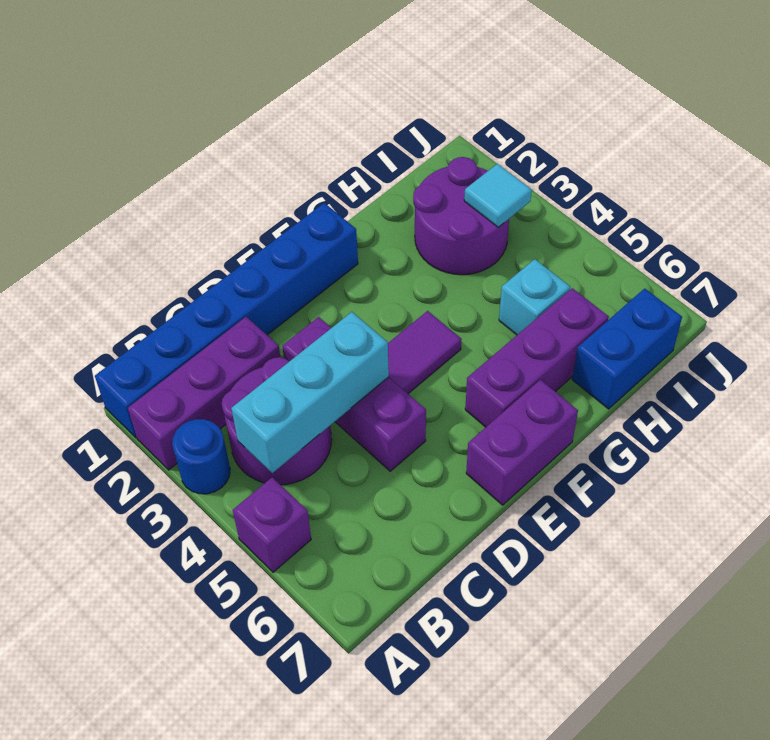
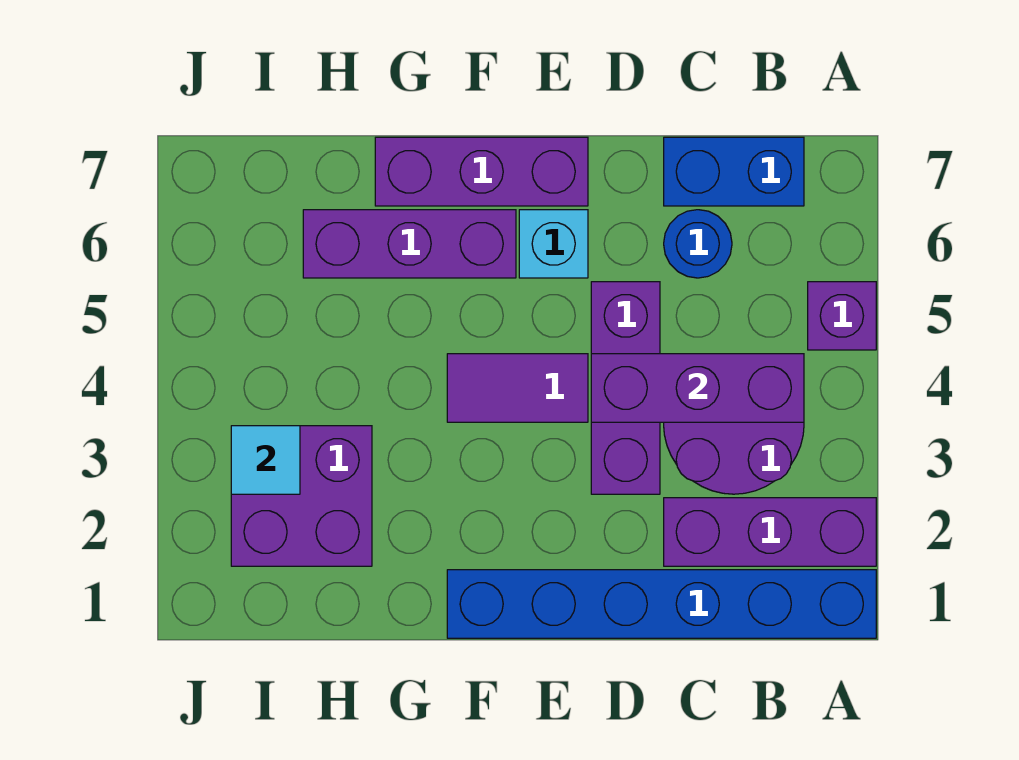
blue 1x1 round brick [172,419,230,494] -> blue 1x1 round brick moved to [664,210,732,278]
cyan 1x3 brick [231,312,389,473] -> purple 1x3 brick [591,354,804,422]
purple 1x2 brick [466,380,578,505] -> purple 1x3 brick [375,137,588,206]
purple 2x2 round brick [413,157,509,275] -> purple 2x2 brick [231,426,372,566]
cyan 1x1 brick [499,259,570,335] -> cyan 1x1 brick moved to [519,210,588,278]
blue 1x2 brick [572,288,682,409] -> blue 1x2 brick moved to [664,137,804,206]

